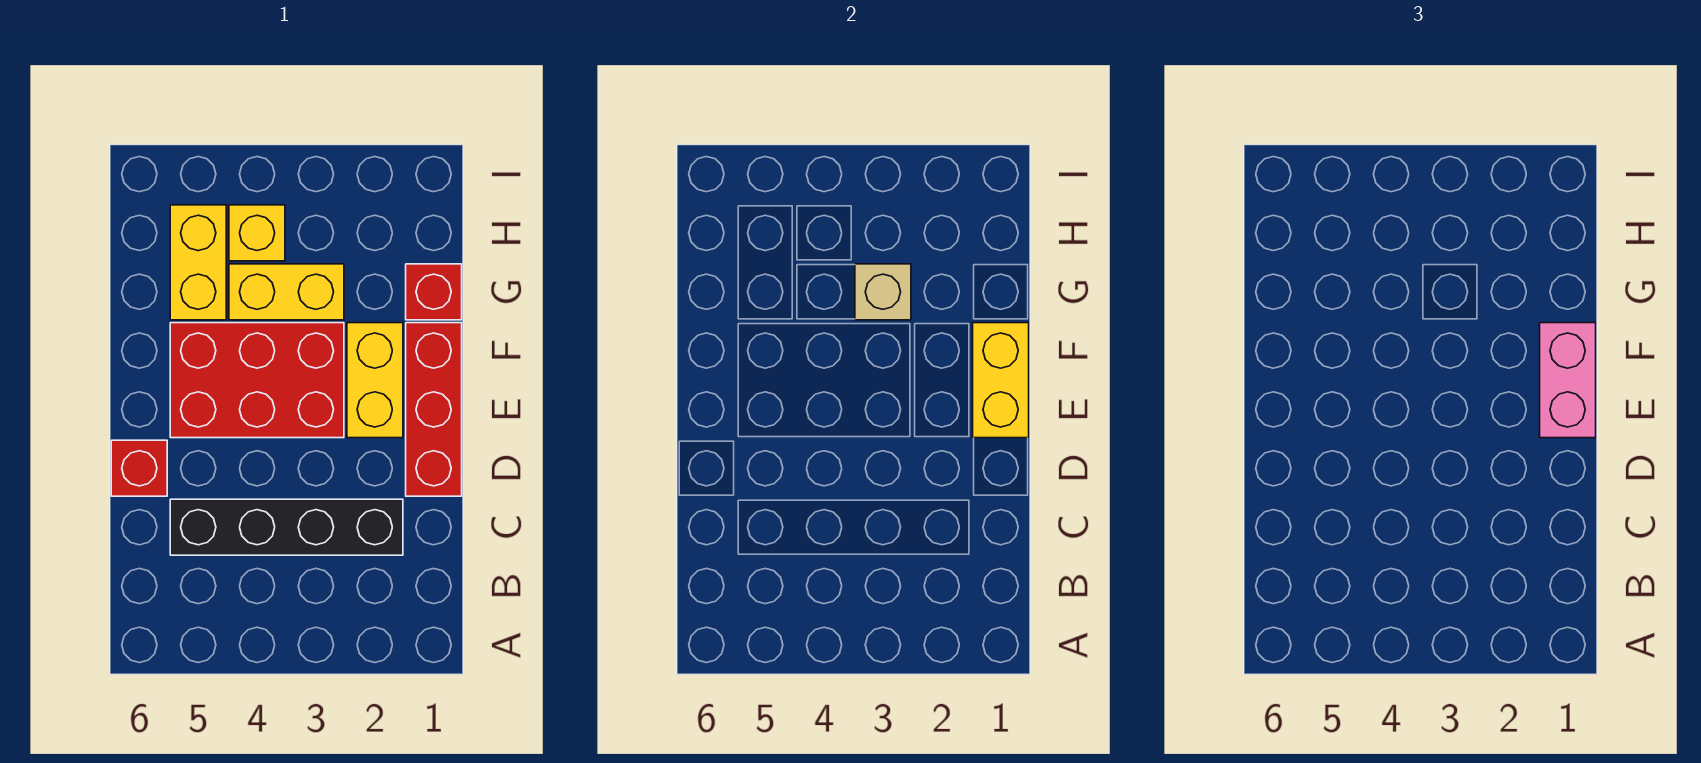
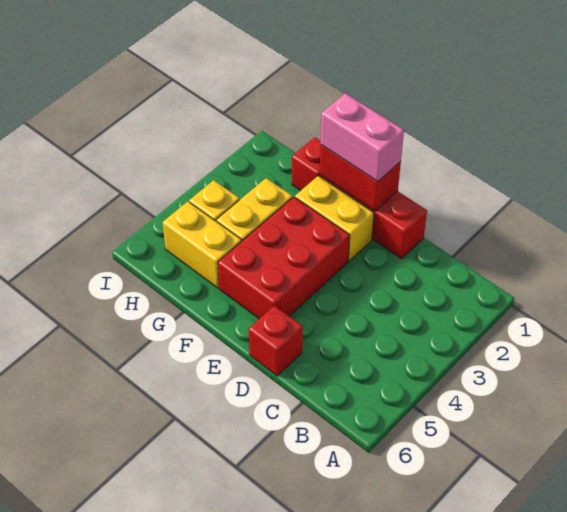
black 1x4 brick [170,499,403,555] -> none
yellow 1x2 brick [973,323,1029,438] -> red 1x2 brick [319,145,401,211]
tan 1x1 brick [855,264,911,320] -> none

